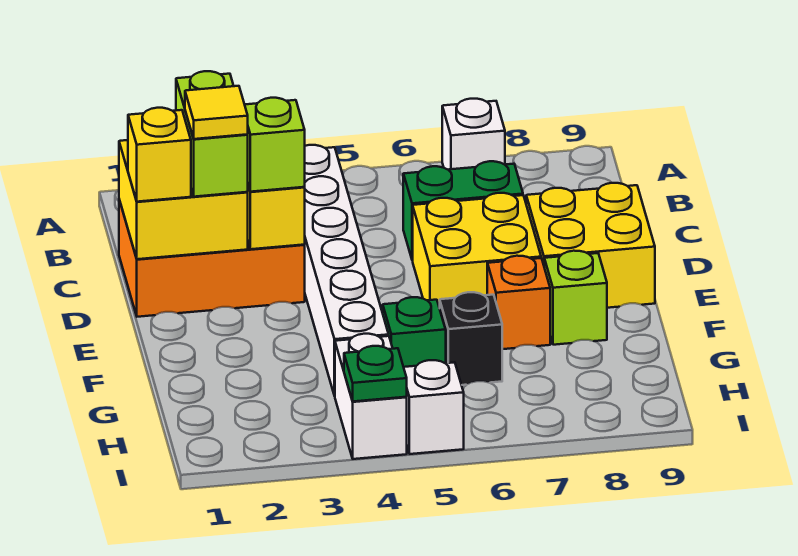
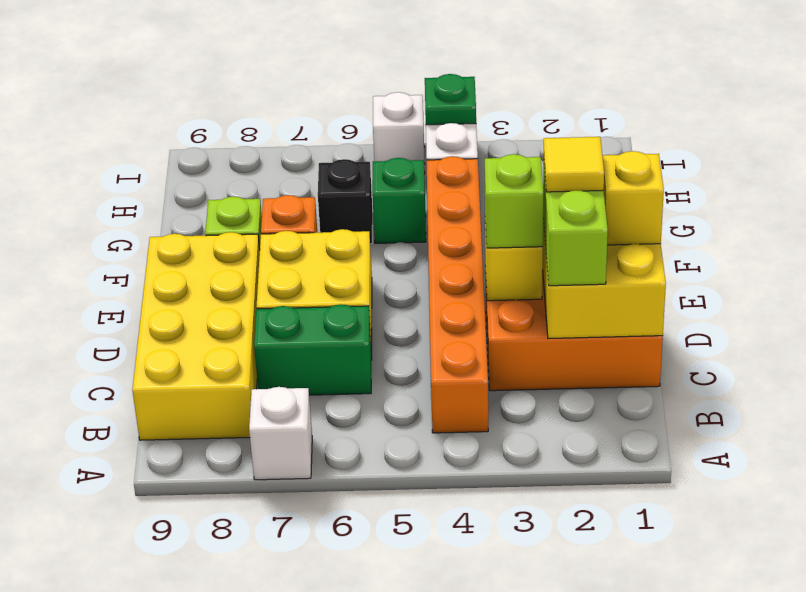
white 1x6 brick [305,145,389,396] -> orange 1x6 brick [427,156,488,433]
yellow 2x2 brick [526,183,655,308] -> yellow 2x4 brick [132,232,260,440]

